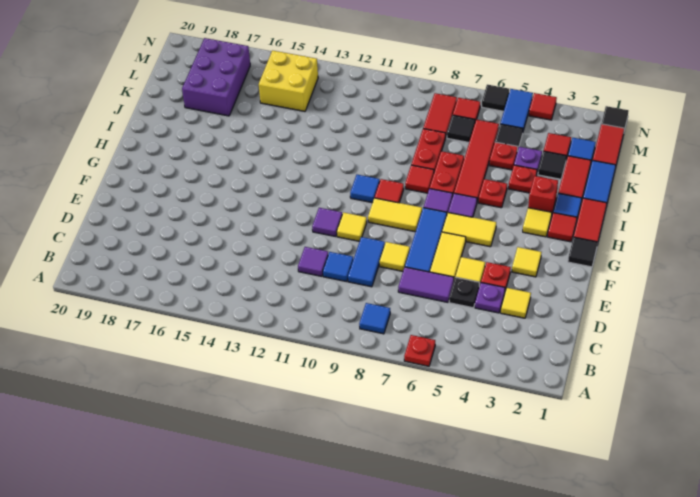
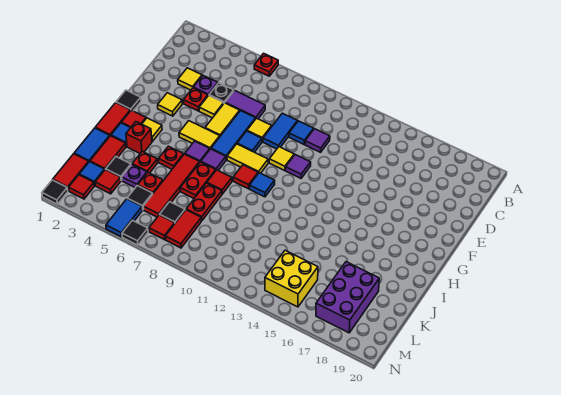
blue 1x1 tile [359,303,390,334] -> blue 1x1 tile moved to [237,131,262,152]
red 1x1 tile [529,93,557,120] -> red 1x1 tile moved to [69,175,94,199]

